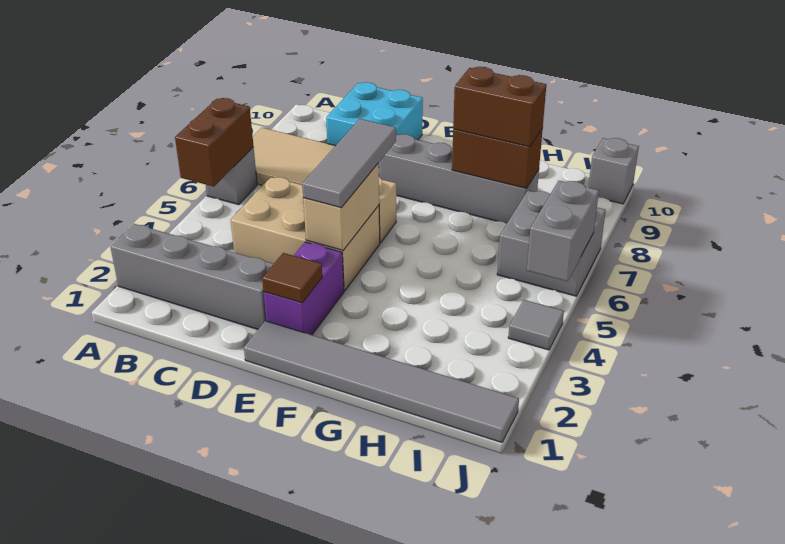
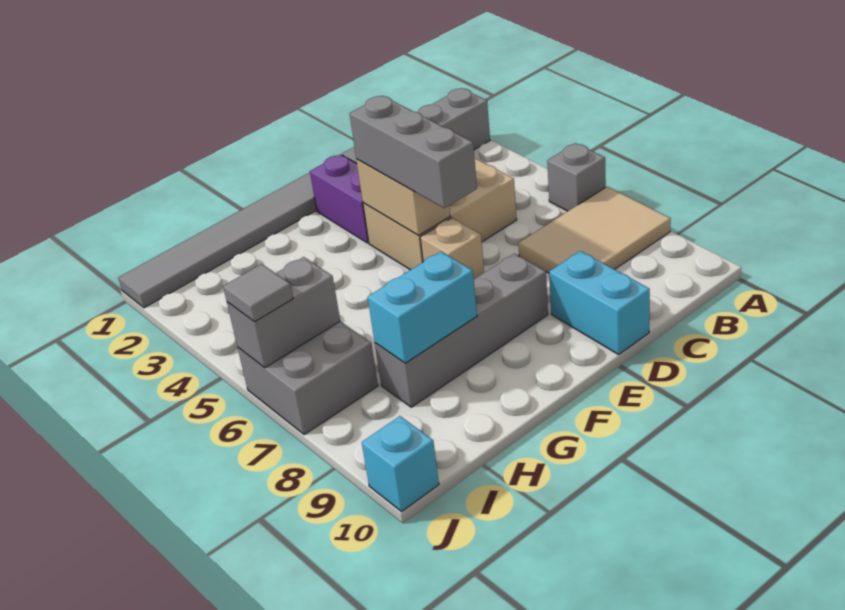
brown 1x2 brick [175,98,254,187] -> none
cyan 2x2 brick [326,82,423,164] -> cyan 1x2 brick [549,251,650,354]
brown 1x1 tile [262,253,322,303] -> none
grey 1x3 tile [302,119,396,208] -> grey 1x3 brick [349,96,477,208]
brown 1x2 brick [452,128,543,188] -> cyan 1x2 brick [368,252,477,363]
brown 1x2 brick [453,67,546,147] -> none
grey 1x1 tile [508,300,564,350] -> grey 1x1 tile moved to [223,264,293,322]
grey 1x2 brick [527,181,599,281] -> grey 1x2 brick turned to [227,257,340,368]
grey 1x1 brick [588,138,639,204] -> cyan 1x1 brick [362,416,439,511]

